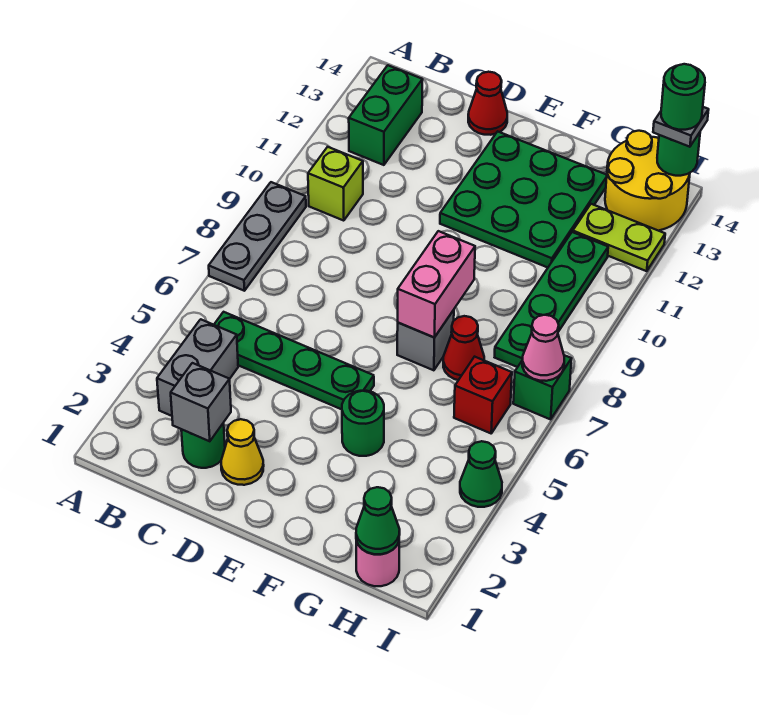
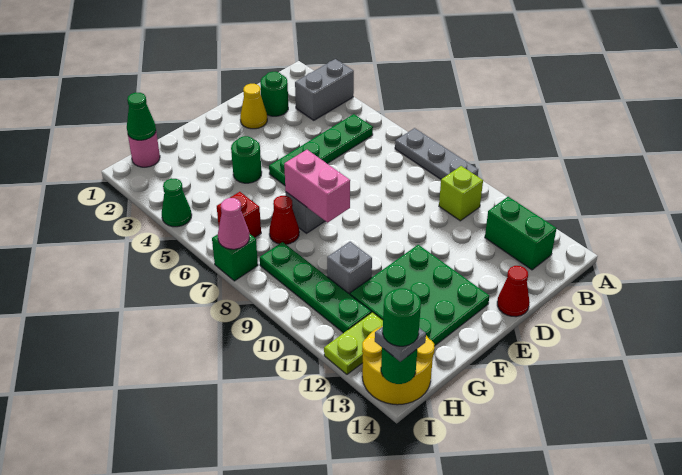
grey 1x2 brick [157,319,238,416] -> grey 1x2 brick turned to [295,59,354,120]
grey 1x1 brick [171,363,231,441] -> grey 1x1 brick moved to [327,242,372,294]

